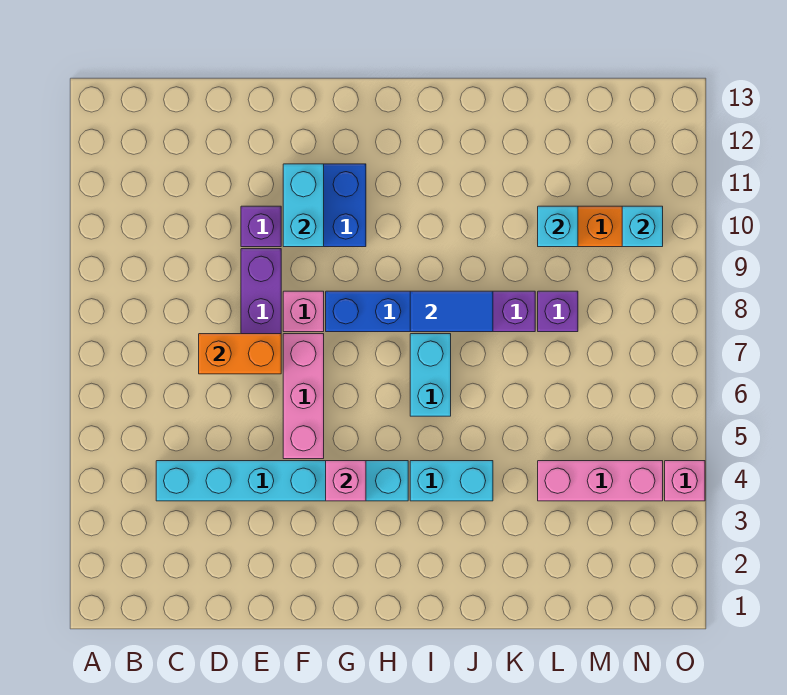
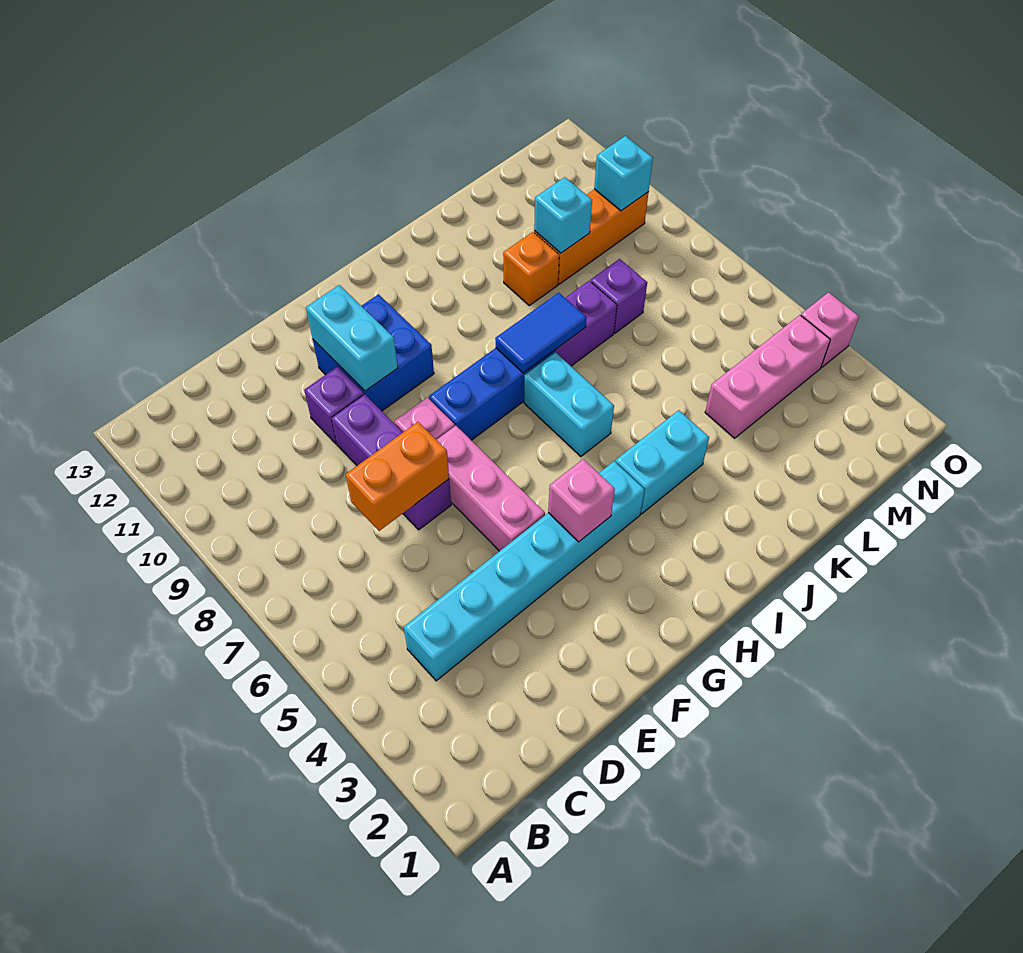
none -> orange 1x1 brick [503,232,559,306]

